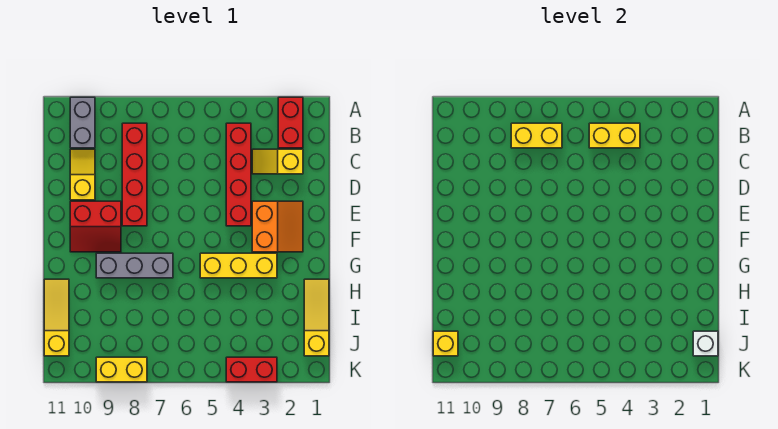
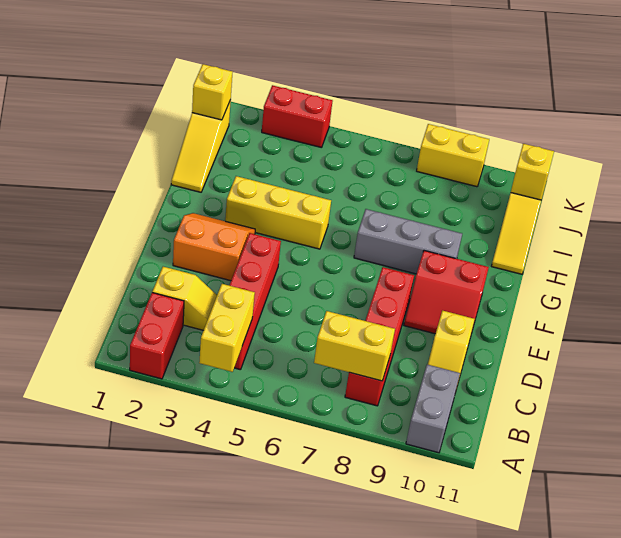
yellow 1x2 brick [589,123,640,148] -> yellow 1x2 brick turned to [199,284,255,372]
orange 2x2 slope [252,201,303,252] -> orange 2x2 slope turned to [173,213,255,281]
red 2x2 slope [70,201,121,252] -> red 2x2 slope turned to [404,251,489,334]
white 1x1 brick [693,331,718,356] -> yellow 1x1 brick [192,64,233,120]

